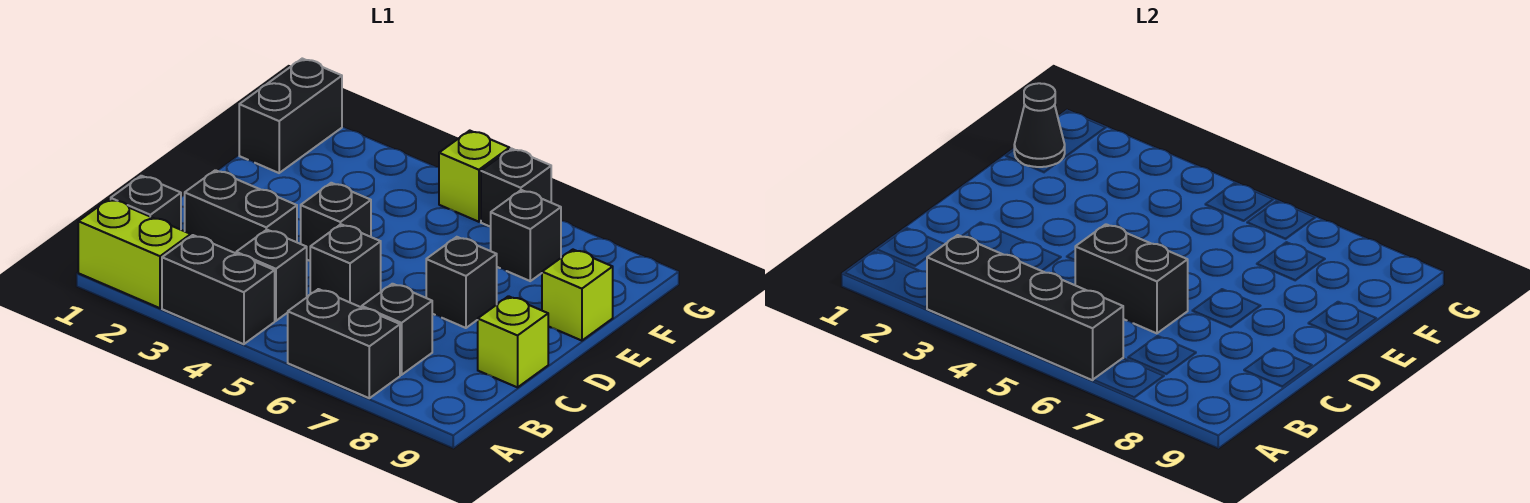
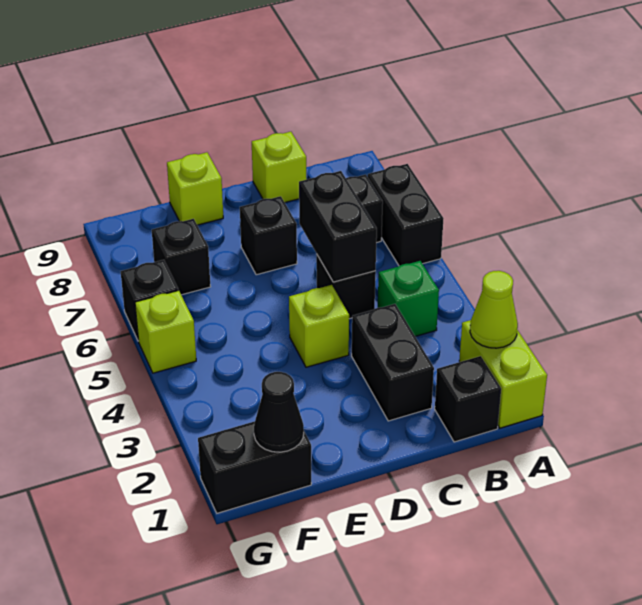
none -> lime 1x1 cone [470,271,518,348]
black 1x2 brick [162,235,275,344] -> none
black 1x4 brick [927,235,1123,380] -> none
black 1x1 brick [236,230,307,321] -> green 1x1 brick [378,261,439,336]
black 1x1 brick [301,183,371,261] -> lime 1x1 brick [289,285,349,367]

